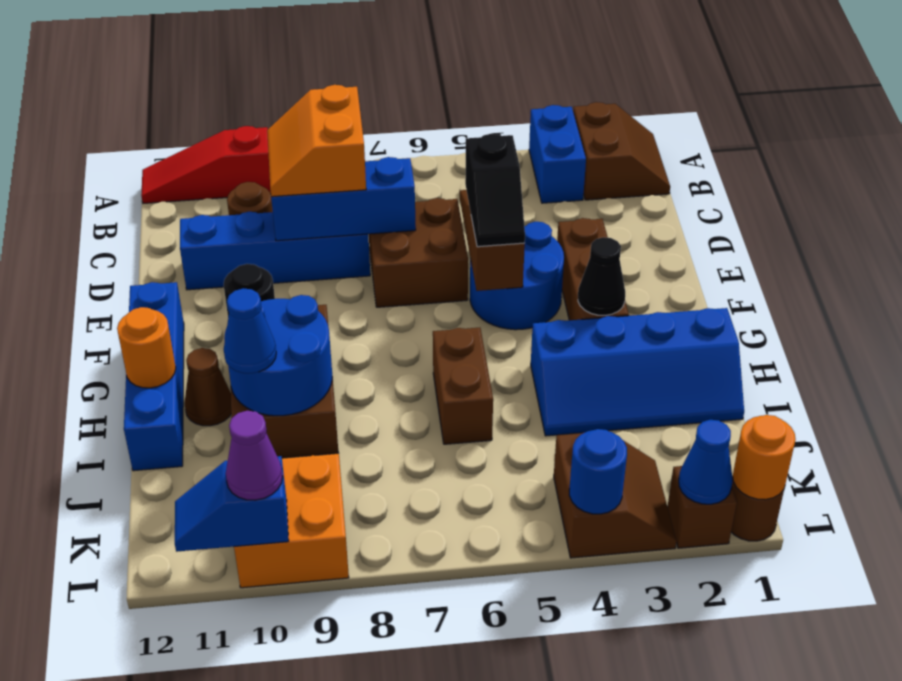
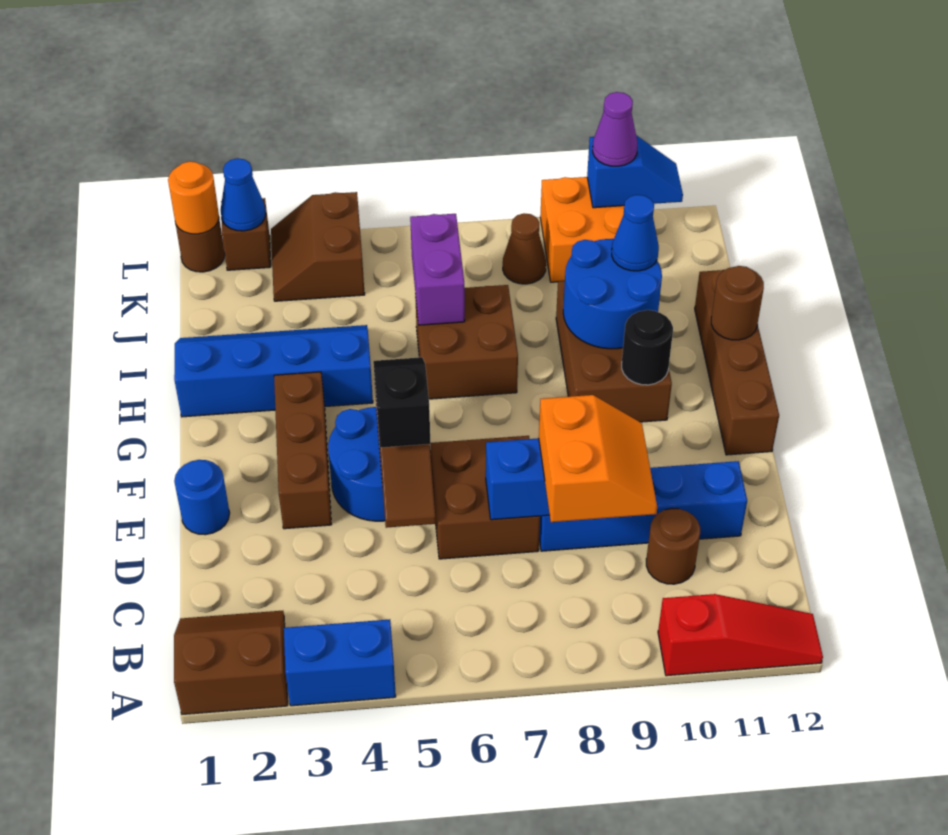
brown 2x2 slope [573,102,670,200] -> brown 2x2 slope turned to [174,611,288,714]
blue 1x2 brick [529,105,586,203] -> blue 1x2 brick turned to [284,619,396,706]
blue 1x4 brick [124,282,184,471] -> brown 1x4 brick [695,270,779,455]
black 1x1 cone [578,237,625,315] -> none
brown 1x2 brick [433,328,493,444] -> brown 2x2 brick [415,285,518,399]
brown 1x1 cone [184,348,231,426] -> brown 1x1 cone moved to [503,213,546,284]
orange 1x1 round brick [117,307,176,388] -> brown 1x1 round brick [711,266,764,340]
none -> purple 1x2 brick [410,214,465,325]
blue 1x1 round brick [569,429,627,514] -> blue 1x1 round brick moved to [174,460,230,535]

